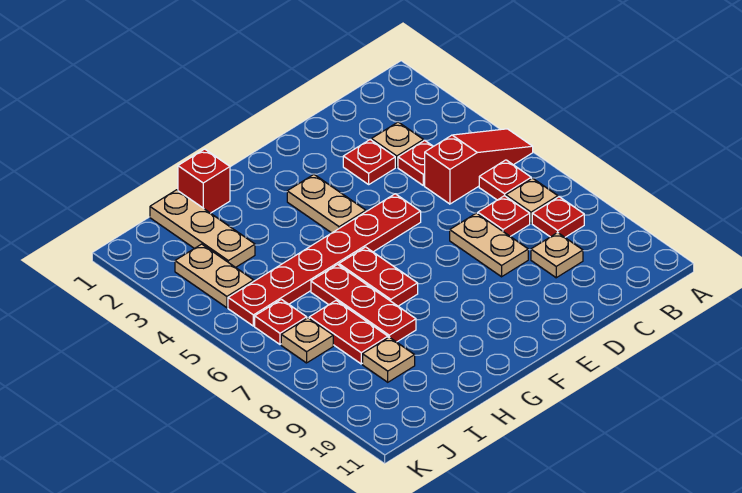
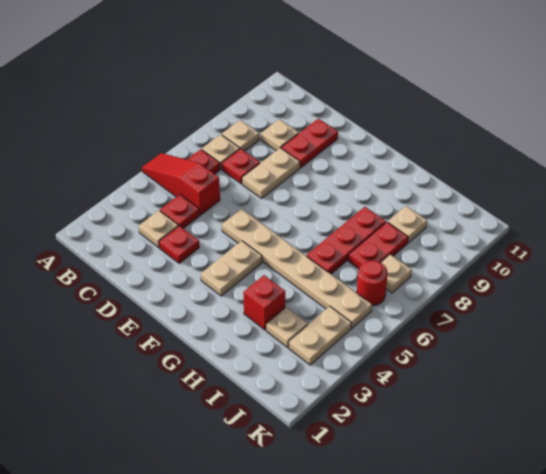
red 1x1 plate [532,197,584,237] -> tan 1x1 plate [222,120,259,151]
red 1x6 plate [228,194,421,326] -> tan 1x6 plate [222,209,372,328]
red 1x2 plate [339,247,418,306] -> red 1x2 plate moved to [281,119,338,168]
red 1x1 brick [178,149,230,213] -> red 1x1 brick moved to [243,275,285,330]
tan 1x3 plate [150,190,255,267] -> tan 1x1 plate [266,307,308,347]
red 1x1 plate [255,299,307,344] -> red 1x1 round brick [357,261,388,306]

